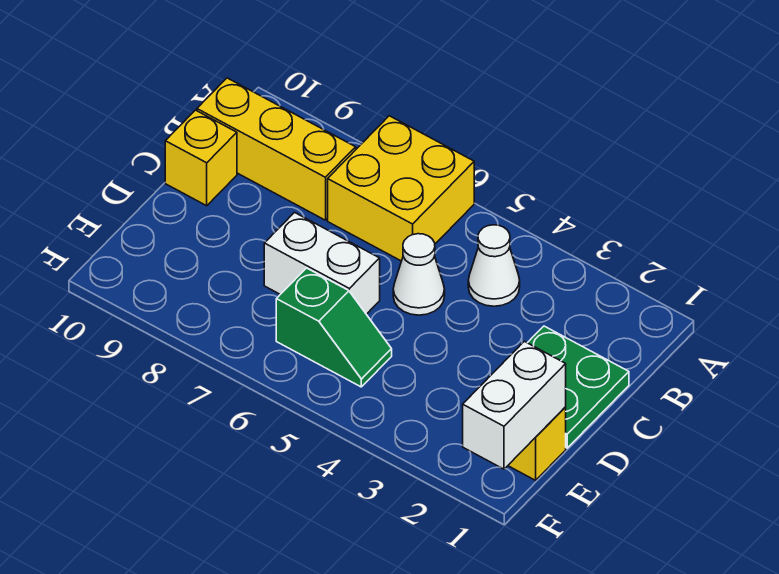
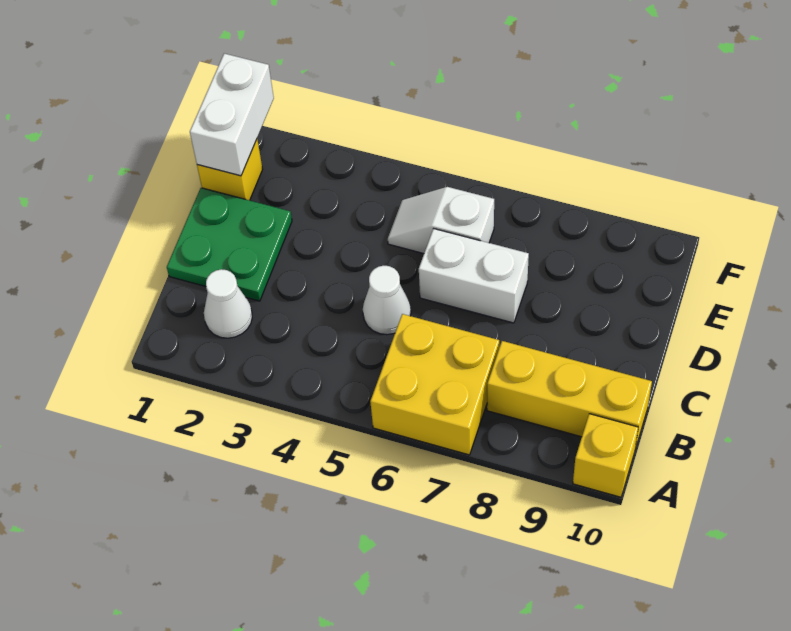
white 1x1 cone [468,225,520,306] -> white 1x1 cone moved to [204,269,252,338]
yellow 1x1 brick [165,110,237,206] -> yellow 1x1 brick moved to [573,414,638,497]
green 1x2 slope [276,268,392,387] -> white 1x2 slope [388,187,494,254]

